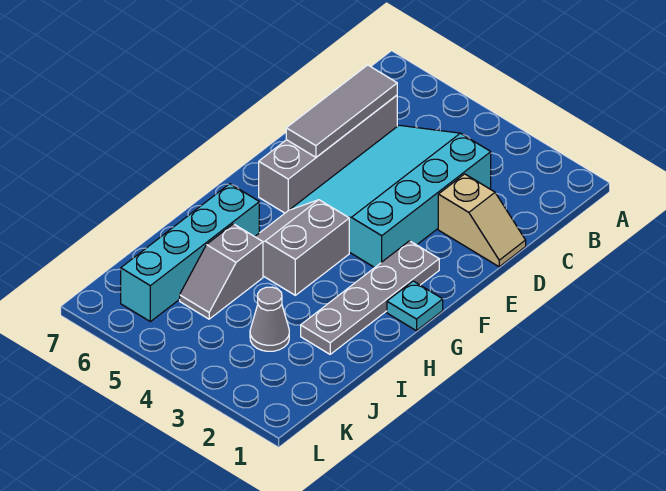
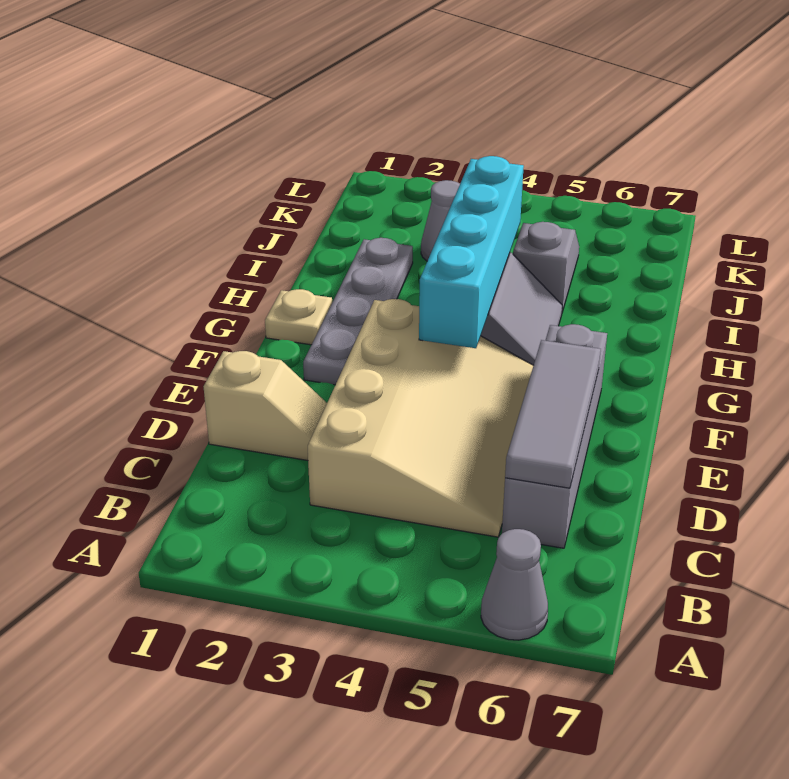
none -> grey 1x1 cone [481,529,548,640]
cyan 3x4 slope [290,125,491,268] -> tan 3x4 slope [308,299,533,537]
tan 1x2 slope [438,174,526,267] -> tan 1x2 slope turned to [204,351,327,460]
cyan 1x1 plate [387,281,443,331] -> tan 1x1 plate [265,289,332,345]
cyan 1x4 brick [121,184,259,322] -> cyan 1x4 brick moved to [419,156,524,348]

